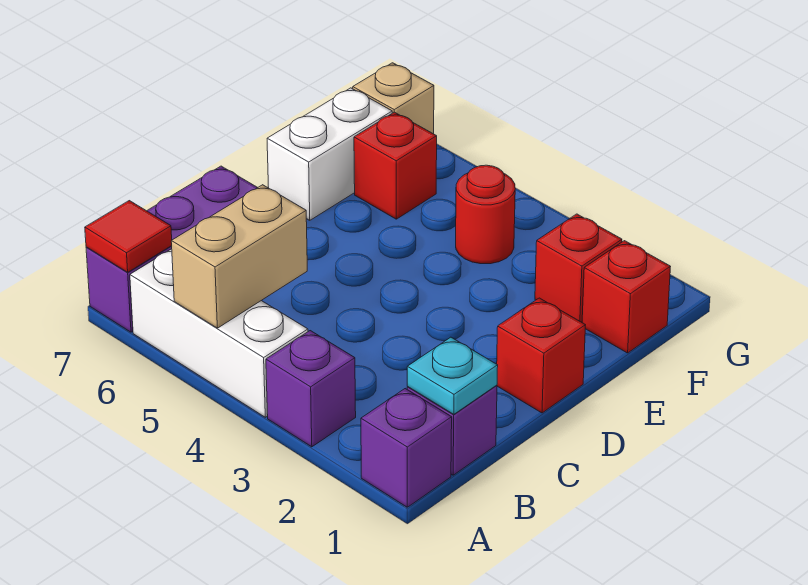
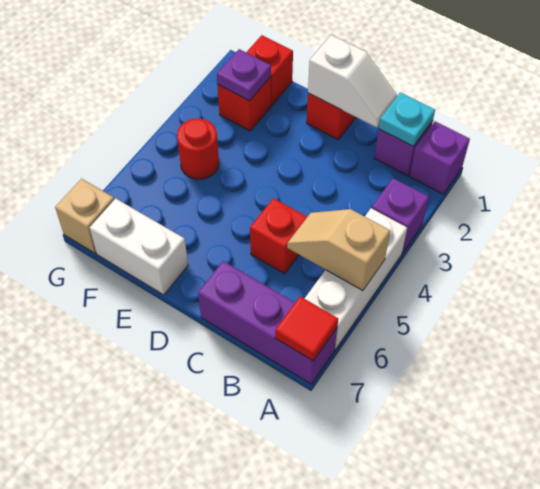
tan 1x2 brick [171,185,307,328] -> tan 1x2 slope [287,209,390,291]
none -> white 1x2 slope [308,35,397,128]
none -> purple 1x1 plate [217,49,271,101]
red 1x1 brick [354,112,437,219] -> red 1x1 brick moved to [250,198,307,274]

